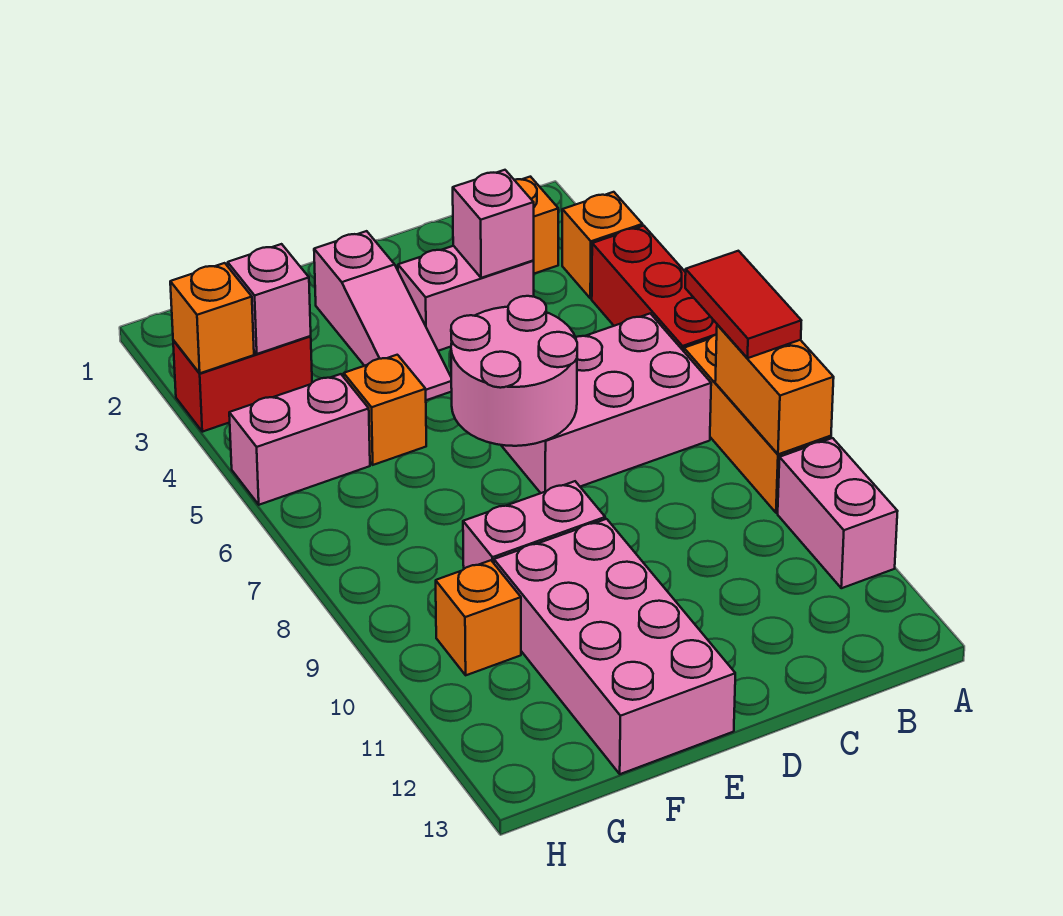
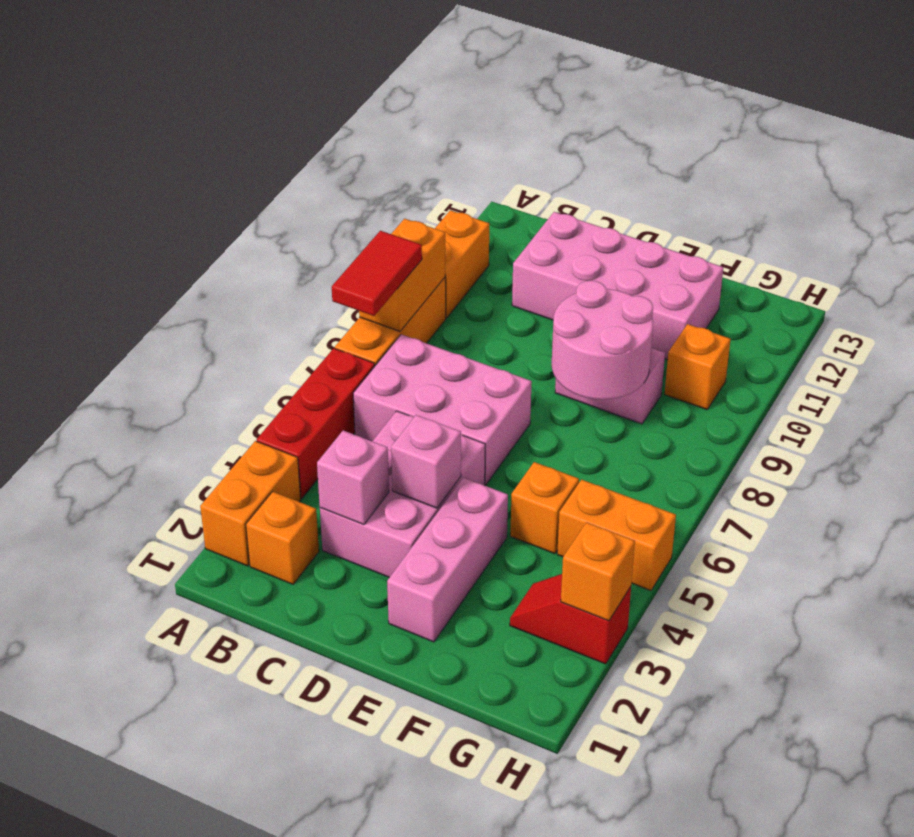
orange 1x1 brick [562,192,642,299] -> orange 1x2 brick [200,441,301,566]
pink 1x2 brick [778,438,898,588] -> orange 1x2 brick [435,210,489,318]
pink 1x2 brick [398,246,534,351] -> pink 2x3 brick [320,411,485,578]
pink 2x2 round brick [451,296,577,446] -> pink 2x2 round brick moved to [552,281,653,400]
pink 1x3 slope [314,231,452,400] -> pink 1x3 brick [387,478,508,642]
pink 2x4 brick [494,519,735,774] -> pink 2x4 brick turned to [512,212,723,360]
red 1x2 brick [173,336,312,432] -> red 1x2 slope [510,574,631,664]
pink 1x1 brick [228,244,311,354] -> pink 1x1 brick moved to [391,415,461,508]
pink 1x2 brick [229,374,370,505] -> orange 1x2 brick [557,480,676,591]

